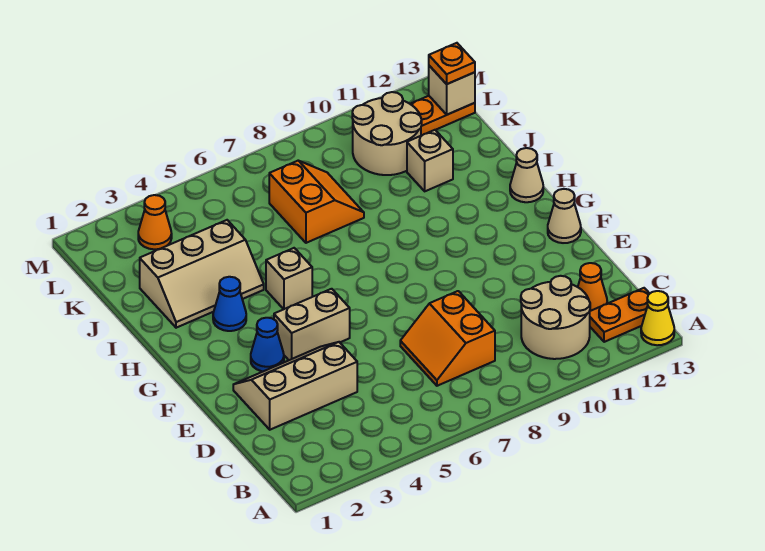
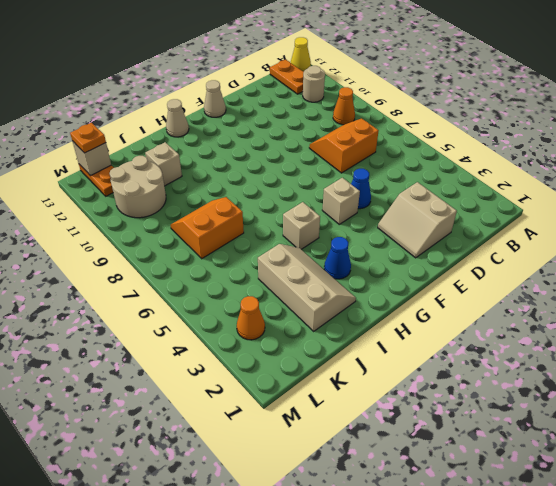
tan 2x2 round brick [521,276,590,359] -> tan 1x1 round brick [303,66,325,102]
orange 2x2 slope [400,291,495,386] -> orange 2x2 slope turned to [309,118,379,173]
orange 1x1 cone [578,263,607,311] -> orange 1x1 cone moved to [333,87,355,125]
tan 2x3 slope [233,342,357,430] -> tan 2x2 slope [378,182,457,258]
blue 1x1 cone [251,318,284,371] -> blue 1x1 cone moved to [351,169,371,209]
tan 1x2 brick [274,289,350,360] -> tan 1x1 brick [322,178,360,224]

